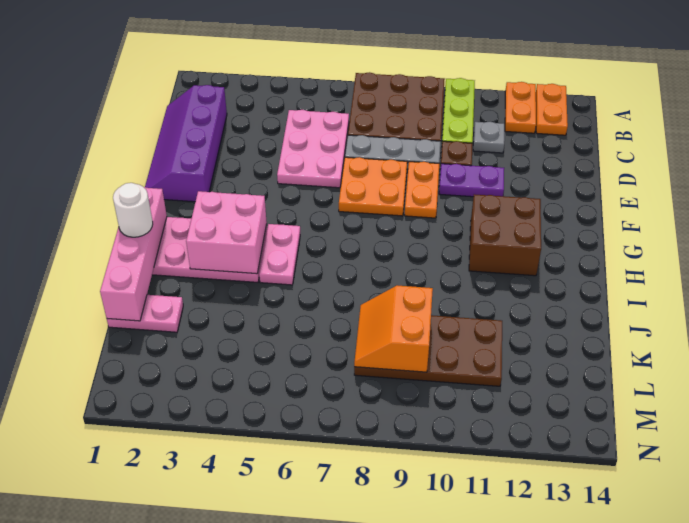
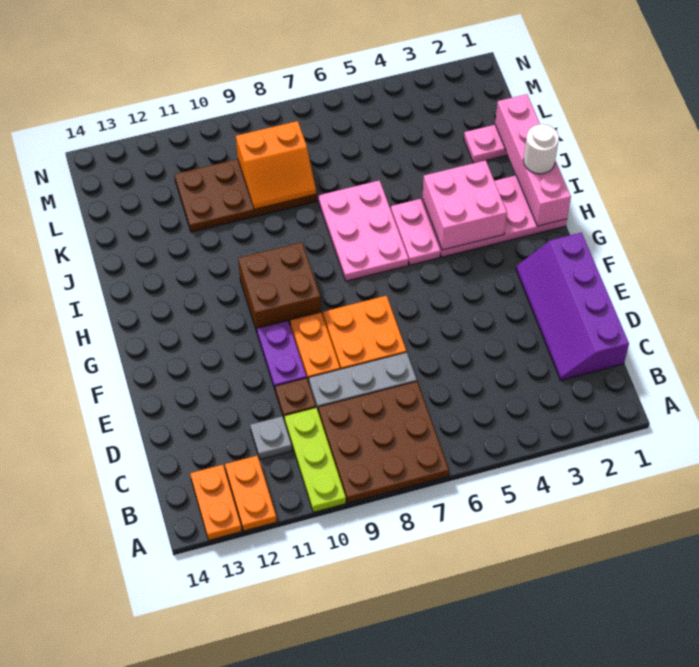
purple 2x4 slope [145,85,227,202] -> purple 2x4 slope turned to [516,232,629,380]
pink 2x3 plate [277,110,349,188] -> pink 2x3 plate moved to [318,181,409,281]
purple 1x2 plate [439,164,504,197] -> purple 1x2 plate turned to [257,321,307,389]
brown 2x2 brick [469,194,541,276] -> brown 2x2 brick moved to [238,242,321,332]
orange 2x2 slope [354,285,433,372] -> orange 2x2 slope turned to [236,121,316,209]

